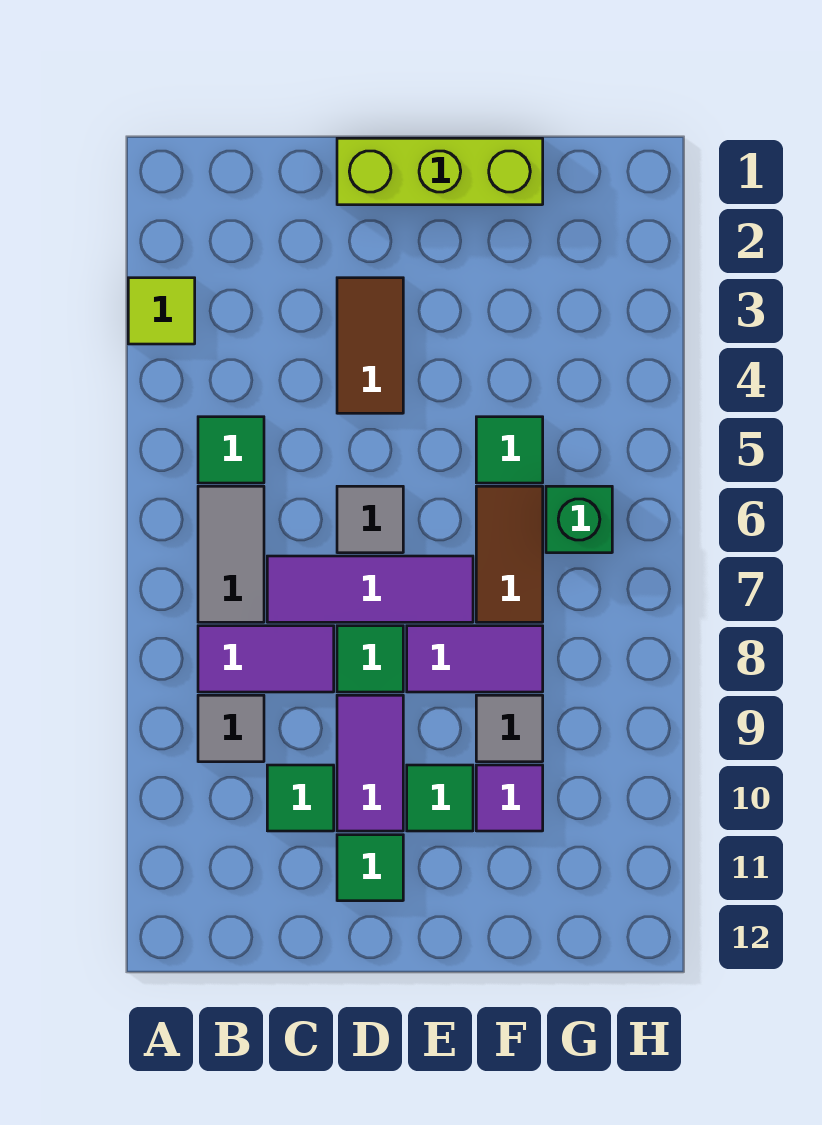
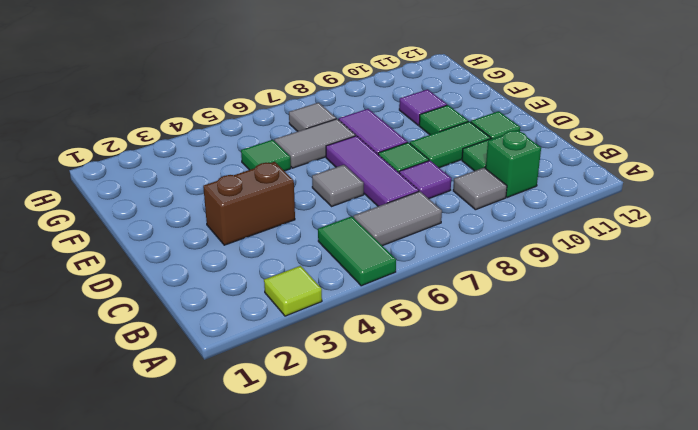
green 1x1 tile [198,417,264,483] -> green 1x2 tile [318,216,396,286]
purple 1x2 tile [198,626,334,692] -> purple 1x1 tile [399,160,451,199]
lime 1x3 brick [337,138,543,205] -> none
brown 1x2 tile [337,278,403,413] -> brown 1x2 brick [203,162,295,245]
purple 1x2 tile [337,695,403,831] -> green 1x2 tile [410,121,491,168]
brown 1x2 tile [476,486,543,622] -> grey 1x2 tile [274,119,356,168]
grey 1x1 tile [476,695,543,762] -> grey 1x1 tile moved to [289,103,336,131]
green 1x1 brick [546,486,612,553] -> green 1x1 brick moved to [486,130,541,197]

